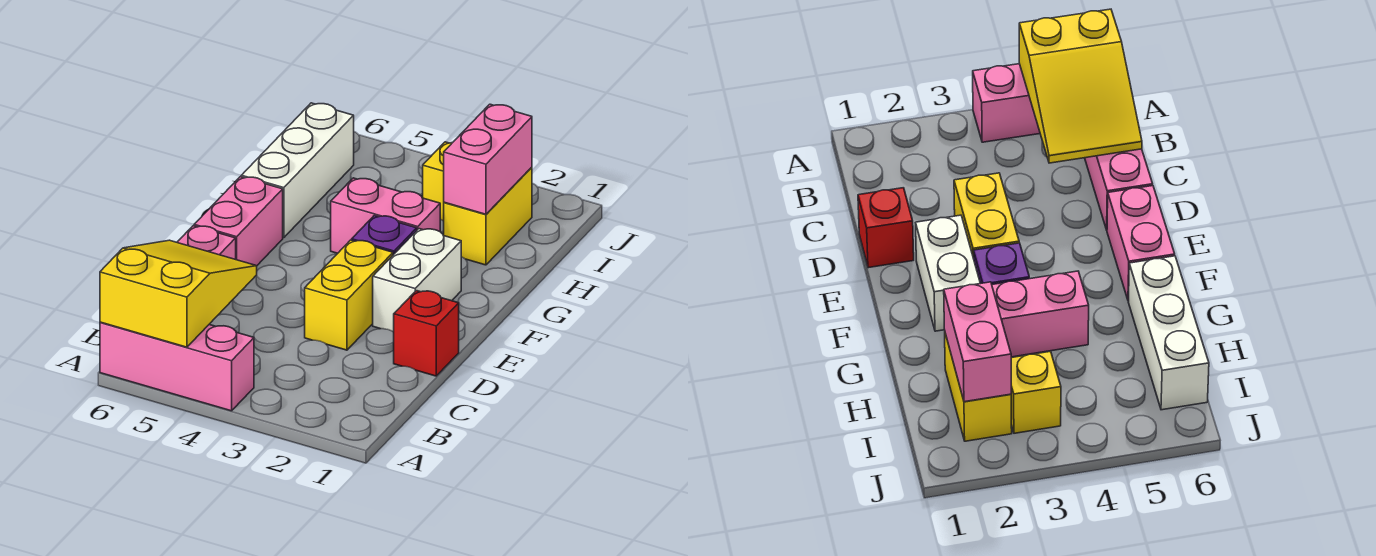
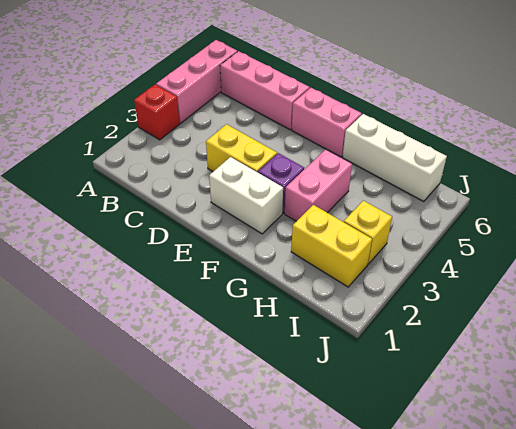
yellow 2x3 slope [100,240,257,347] -> none
red 1x1 brick [394,291,459,376] -> red 1x1 brick moved to [134,85,180,140]
pink 1x2 brick [444,104,532,214] -> none

